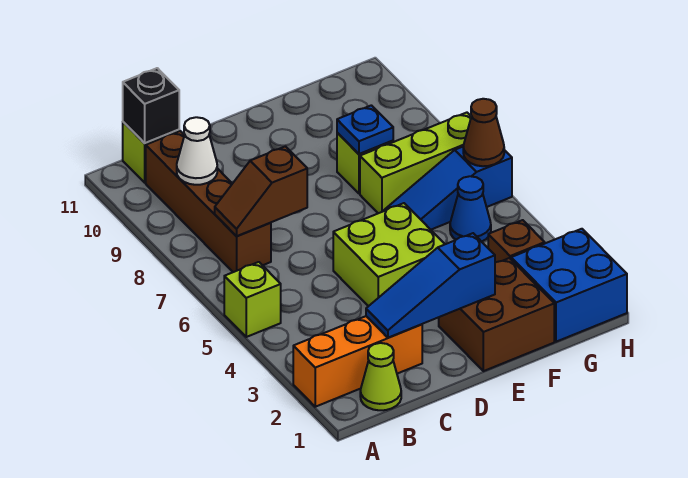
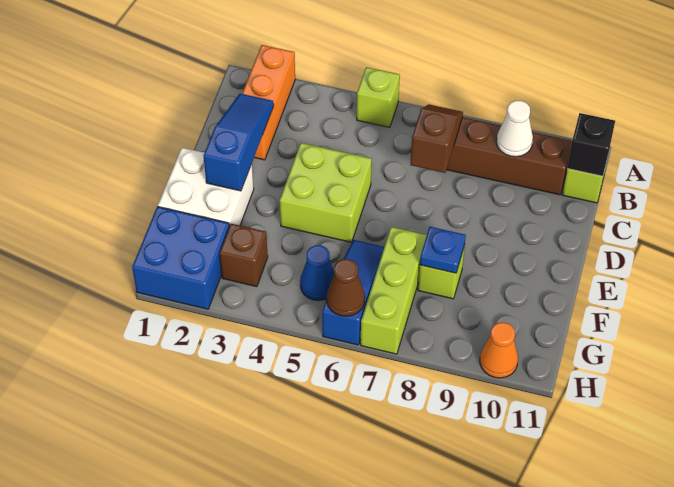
lime 1x1 cone [360,343,401,410] -> none
brown 2x2 brick [439,258,554,371] -> white 2x2 brick [158,148,254,226]
none -> orange 1x1 cone [480,323,518,378]

